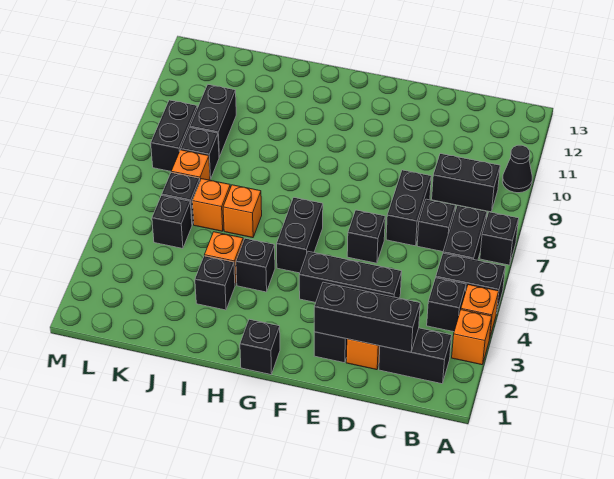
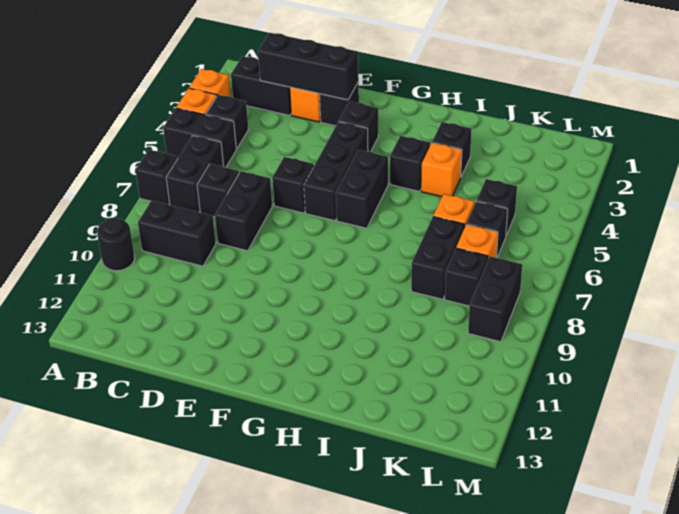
black 1x1 cone [502,145,532,193] -> black 1x1 round brick [97,218,135,271]
black 1x3 brick [299,251,402,302] -> black 1x3 brick turned to [304,122,368,221]
black 1x1 brick [240,319,280,374] -> black 1x1 brick moved to [339,102,379,152]
orange 1x1 brick [223,185,262,238] -> none
black 1x2 brick [190,85,236,157] -> black 1x2 brick moved to [411,217,464,299]

